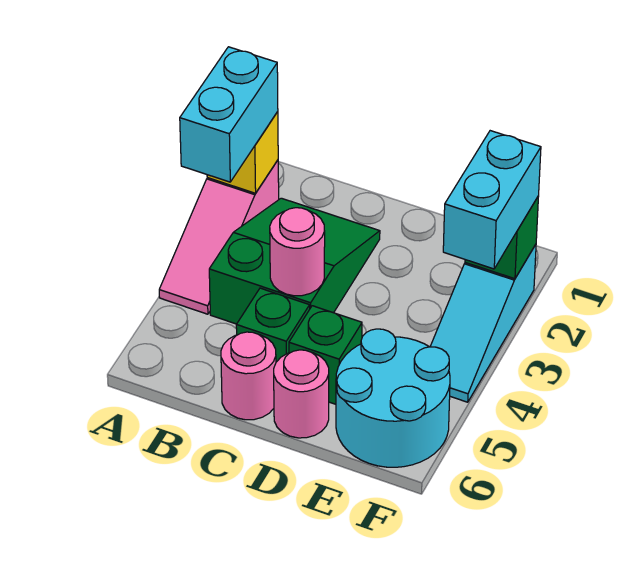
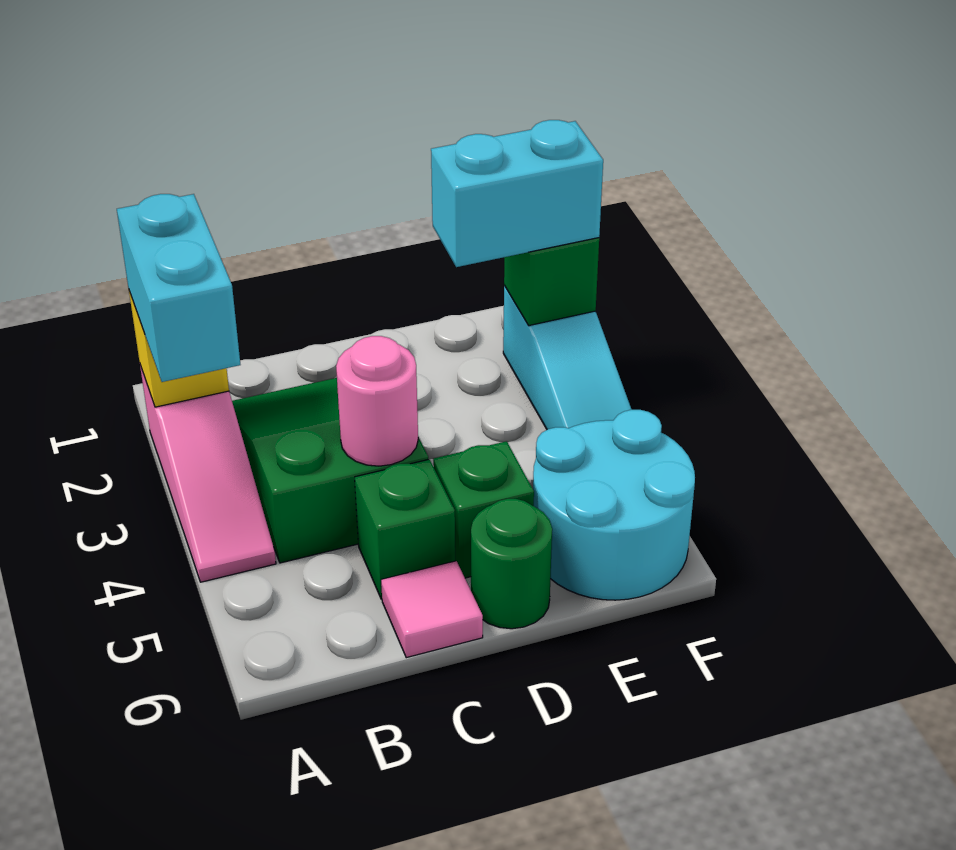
pink 1x1 round brick [221,332,276,420] -> pink 1x1 tile [381,561,483,658]
pink 1x1 round brick [274,350,329,438] -> green 1x1 round brick [471,499,552,629]
cyan 1x2 brick [443,131,541,269] -> cyan 1x2 brick turned to [431,120,603,267]

